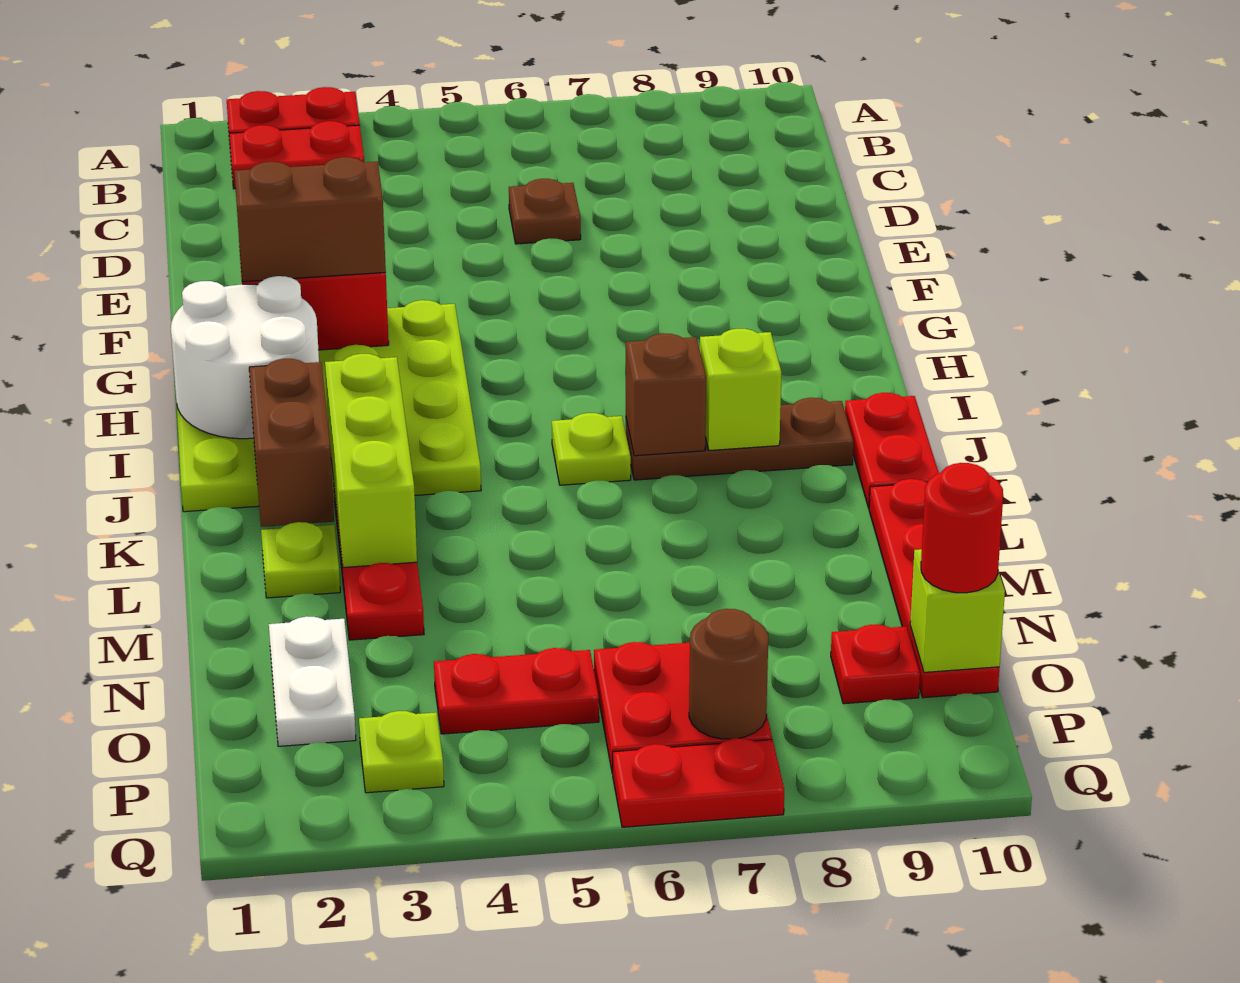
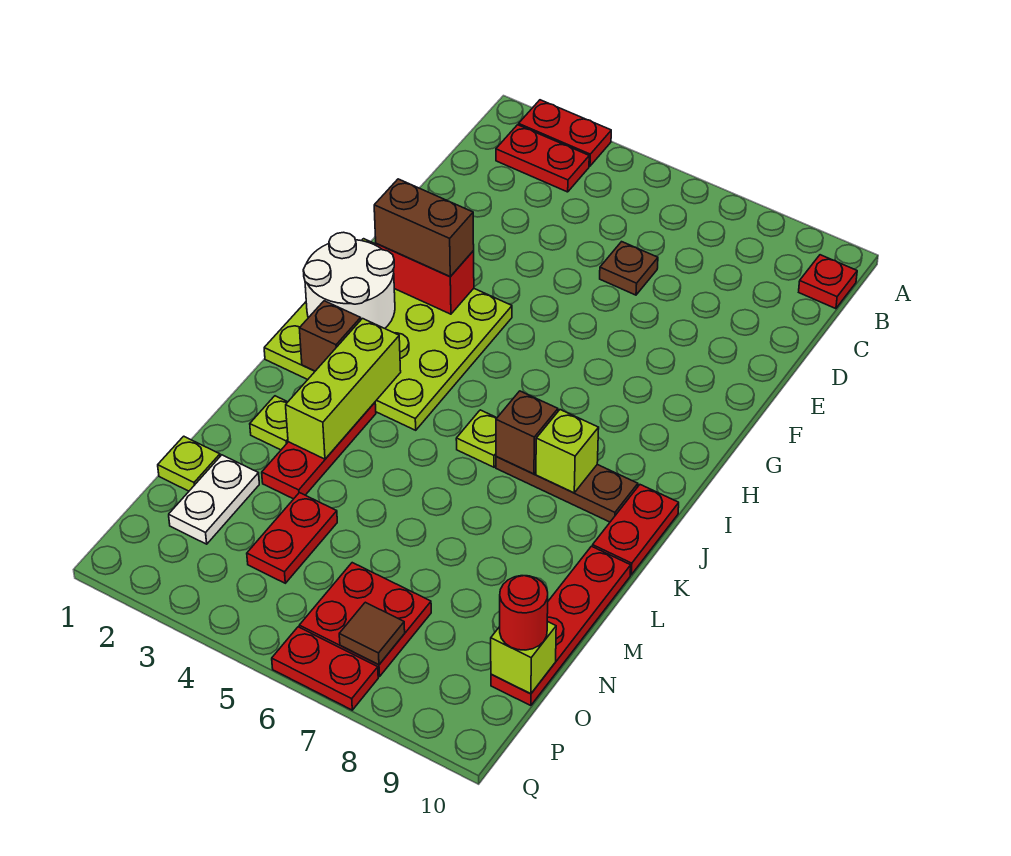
brown 1x2 brick [249,359,334,527] -> brown 1x1 brick [299,301,361,371]
red 1x2 plate [434,648,599,734] -> red 1x2 plate turned to [247,493,337,583]
red 1x1 plate [831,625,920,704] -> red 1x1 plate moved to [799,255,857,309]
lime 1x1 plate [359,711,444,793] -> lime 1x1 plate moved to [158,436,220,491]
brown 1x1 round brick [689,609,768,739] -> brown 1x1 tile [339,602,405,665]

